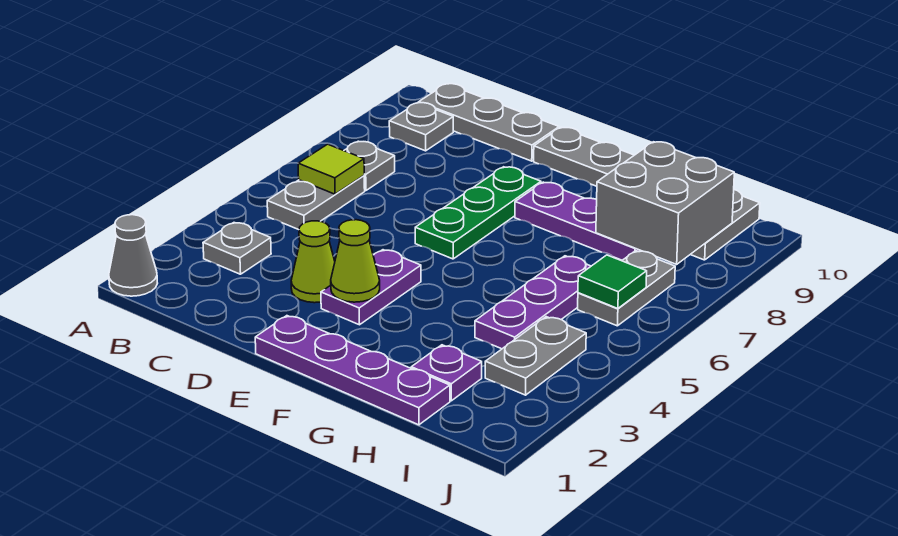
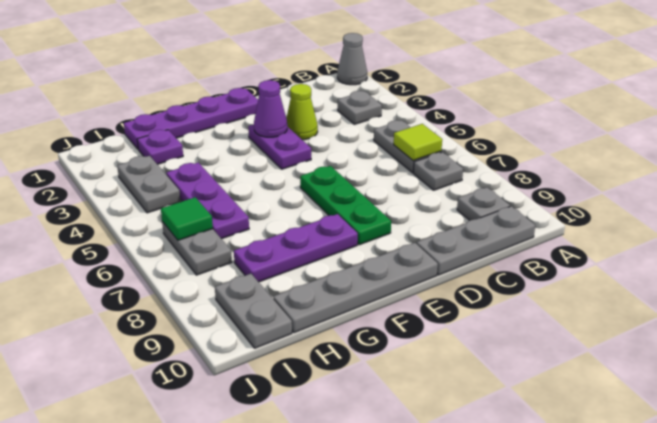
lime 1x1 cone [331,220,380,302] -> purple 1x1 cone [254,80,287,137]
grey 2x2 brick [596,142,734,264] -> none

